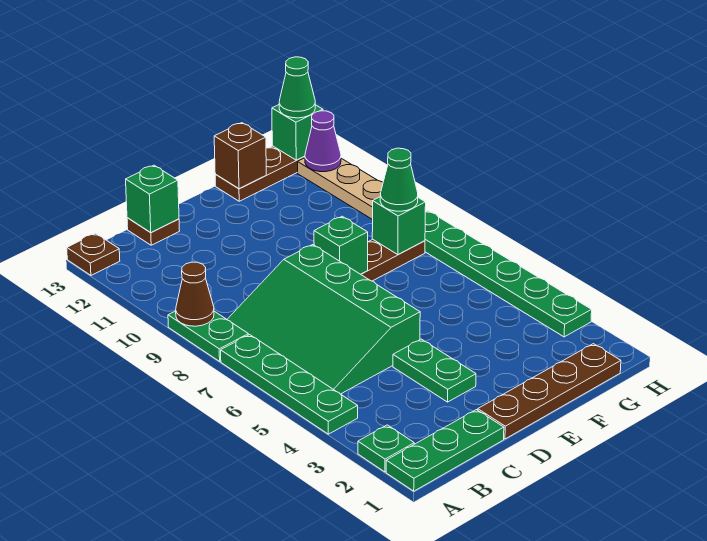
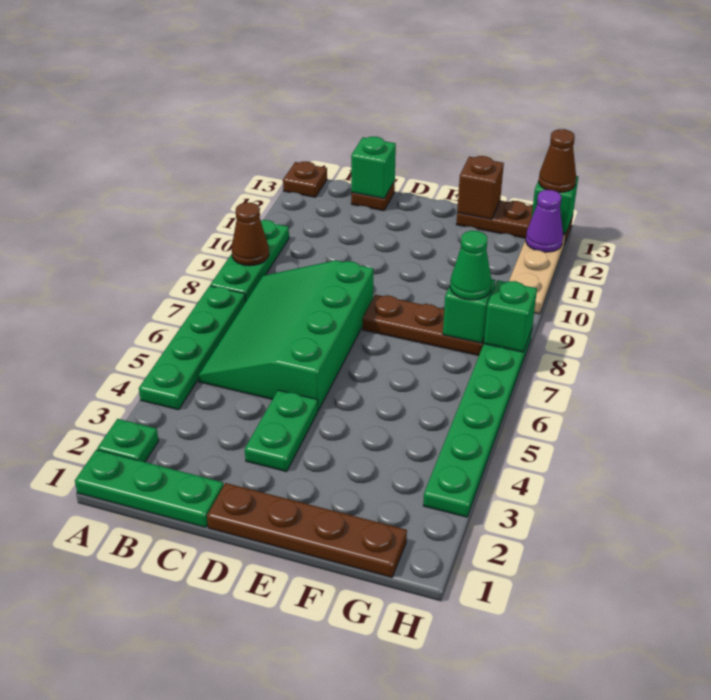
green 1x2 plate [168,311,248,361] -> green 1x3 plate [210,220,289,302]
green 1x1 brick [314,216,368,274] -> green 1x1 brick moved to [484,280,537,352]
green 1x1 cone [279,57,315,118] -> brown 1x1 cone [539,129,576,192]

